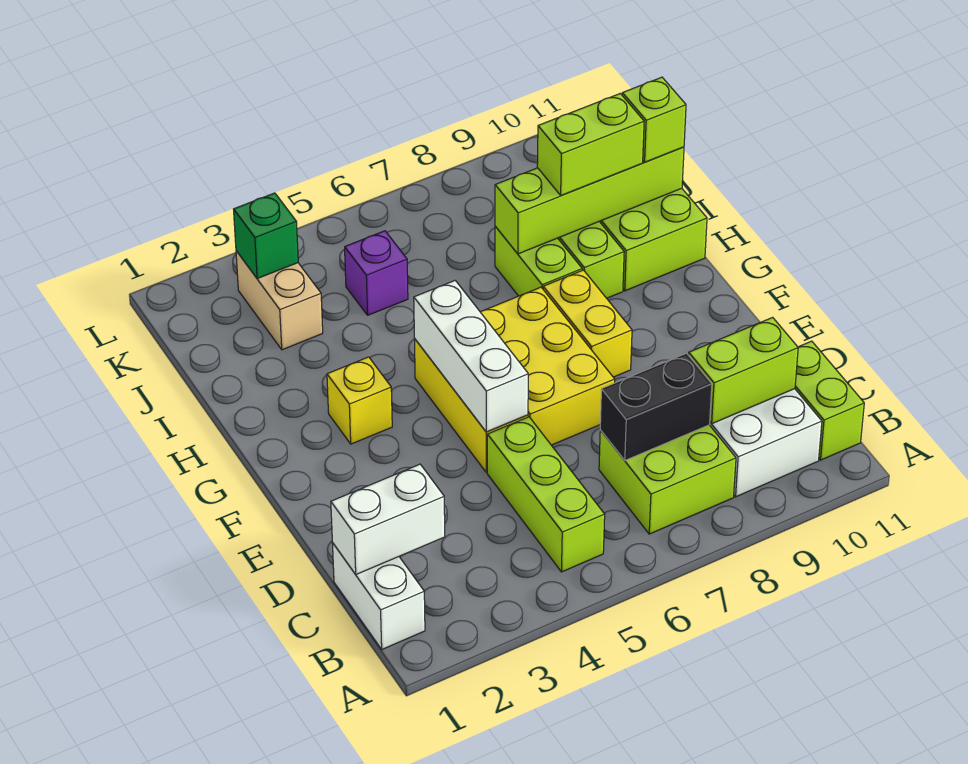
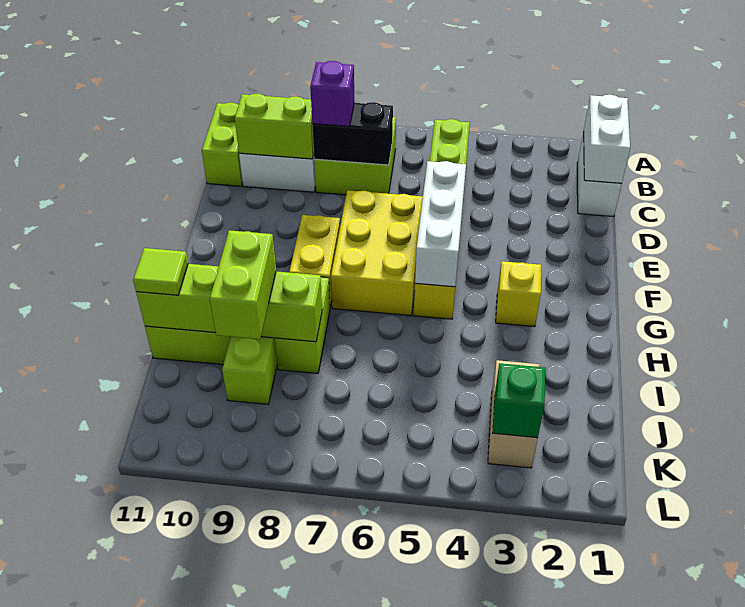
white 1x2 brick [331,464,445,574] -> white 1x2 brick turned to [584,95,630,184]
lime 1x2 brick [537,94,644,196] -> lime 1x2 brick turned to [210,230,276,339]
lime 1x1 brick [622,77,686,162] -> lime 1x1 tile [133,248,188,295]
purple 1x1 brick [345,231,408,315] -> purple 1x1 brick moved to [310,61,354,126]

